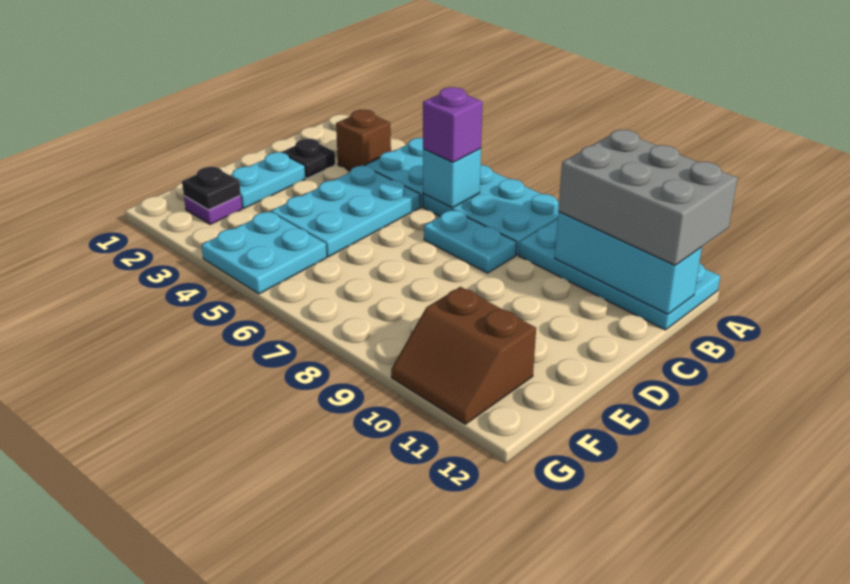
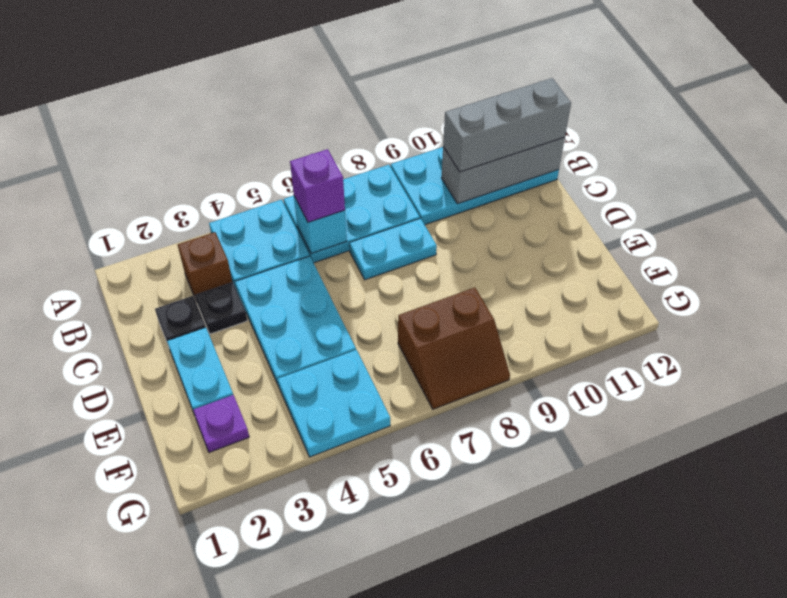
grey 2x3 brick [558,130,738,265] -> grey 1x3 brick [443,78,571,172]
cyan 1x3 brick [555,212,702,314] -> grey 1x3 brick [441,137,565,204]
black 1x1 plate [182,167,241,210] -> black 1x1 plate moved to [195,282,247,334]
brown 2x2 slope [391,287,536,424] -> brown 2x2 slope moved to [398,288,510,409]

